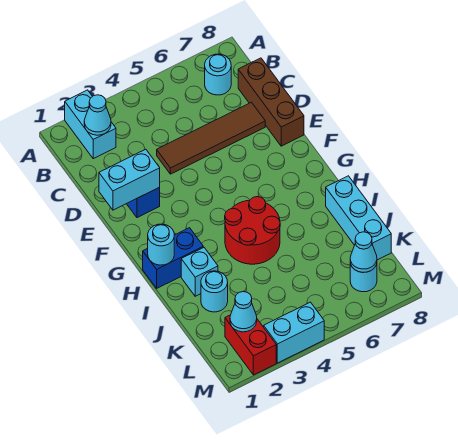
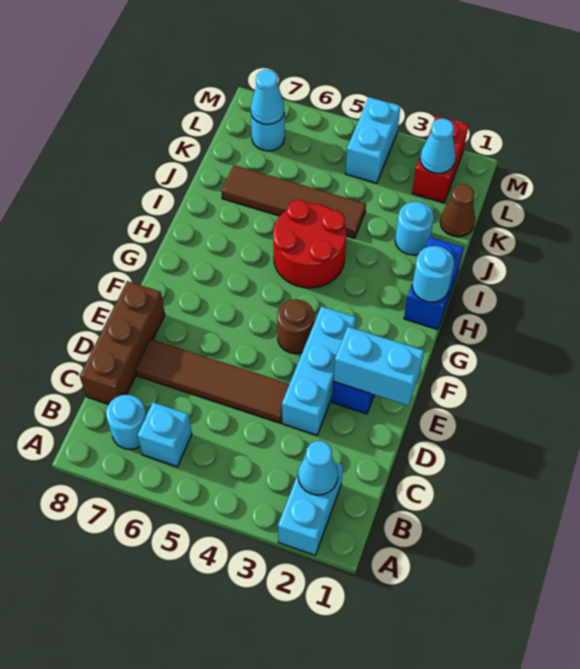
none -> brown 1x1 round brick [277,299,314,354]
blue 1x2 brick [143,228,203,288] -> blue 1x2 brick turned to [404,237,464,329]
cyan 1x1 brick [181,247,218,296] -> cyan 1x1 brick moved to [137,402,192,467]
cyan 1x3 brick [326,176,391,260] -> cyan 1x3 brick moved to [282,306,356,435]
none -> brown 1x4 tile [221,165,366,238]
none -> brown 1x1 cone [440,184,475,237]
cyan 1x2 brick [264,302,324,363] -> cyan 1x2 brick turned to [345,97,401,183]

